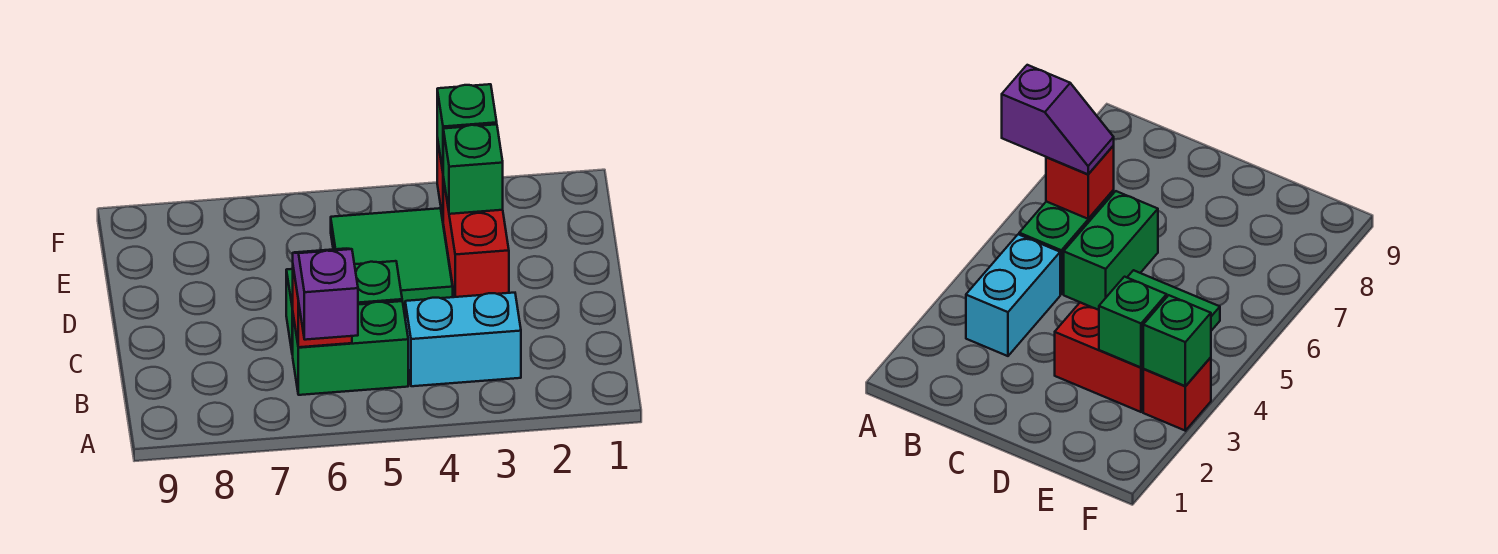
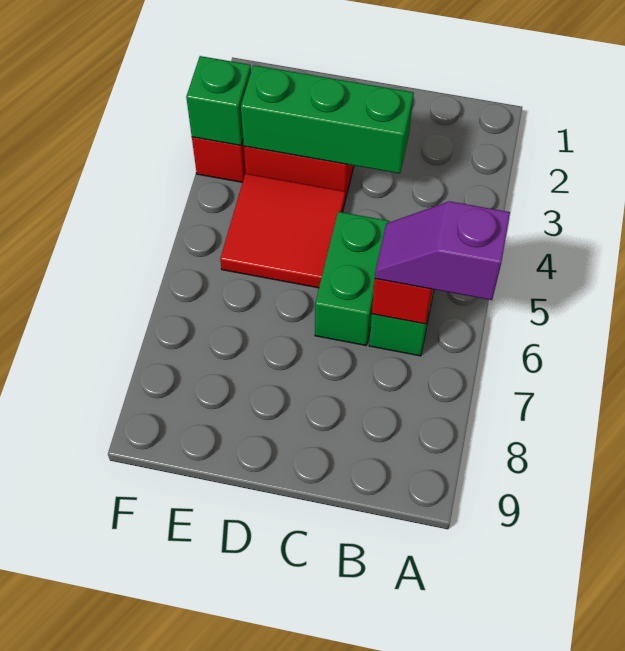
cyan 1x2 brick [405,293,521,386] -> none
green 2x2 tile [331,208,453,306] -> red 2x2 tile [220,174,345,288]
green 1x1 brick [443,124,503,214] -> green 1x3 brick [241,65,414,174]

